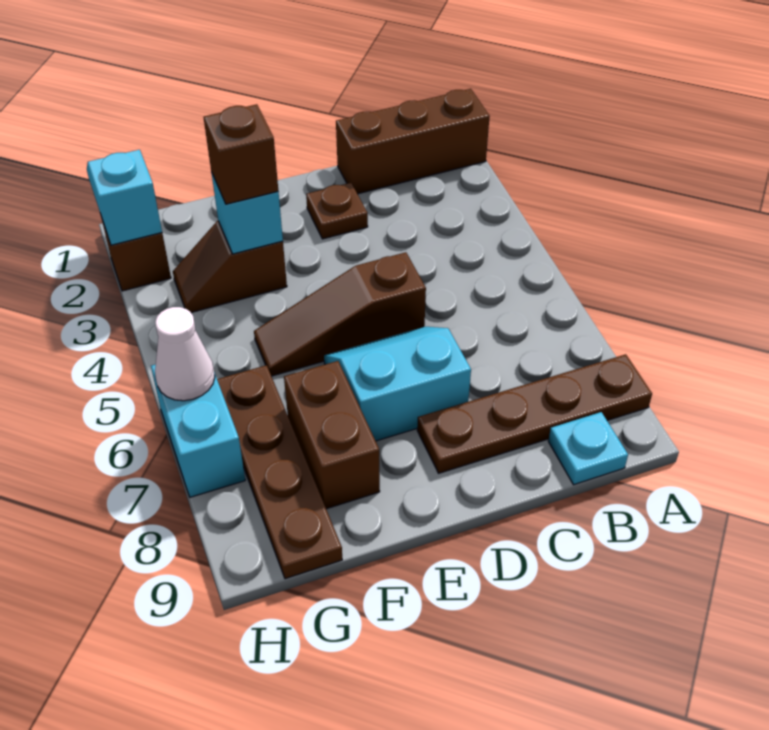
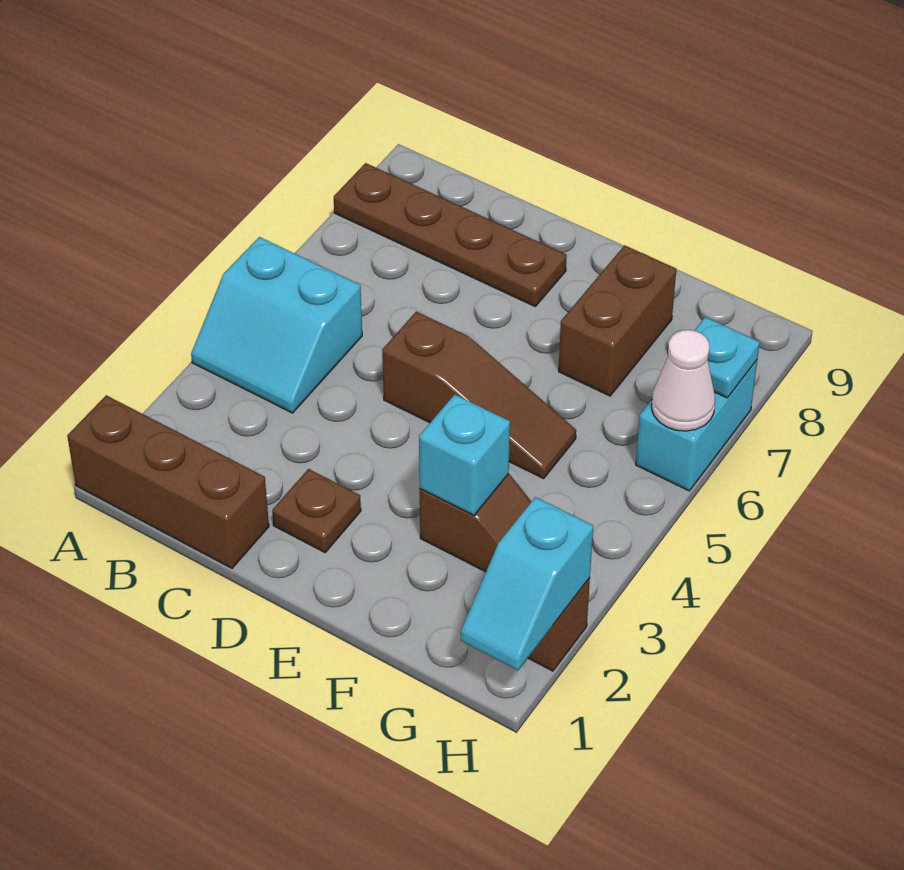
cyan 1x1 plate [548,412,628,485] -> cyan 1x1 plate moved to [694,317,760,398]
cyan 2x2 slope [324,327,471,441] -> cyan 2x2 slope moved to [191,237,362,413]
brown 1x1 brick [204,104,278,204] -> none
brown 1x4 plate [217,365,342,579] -> none

